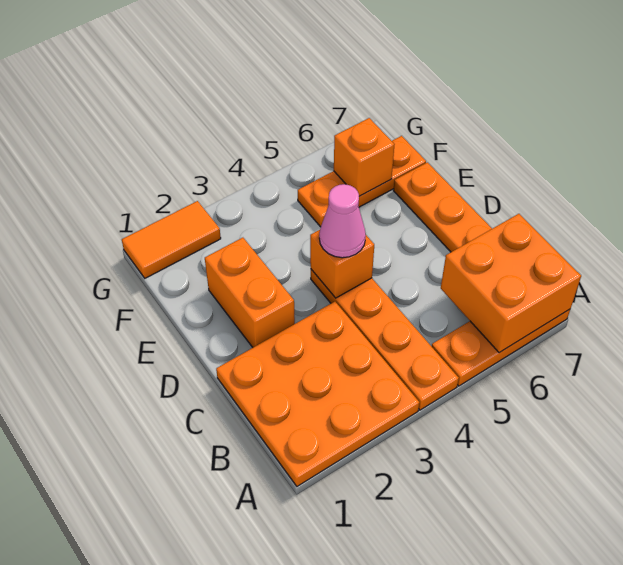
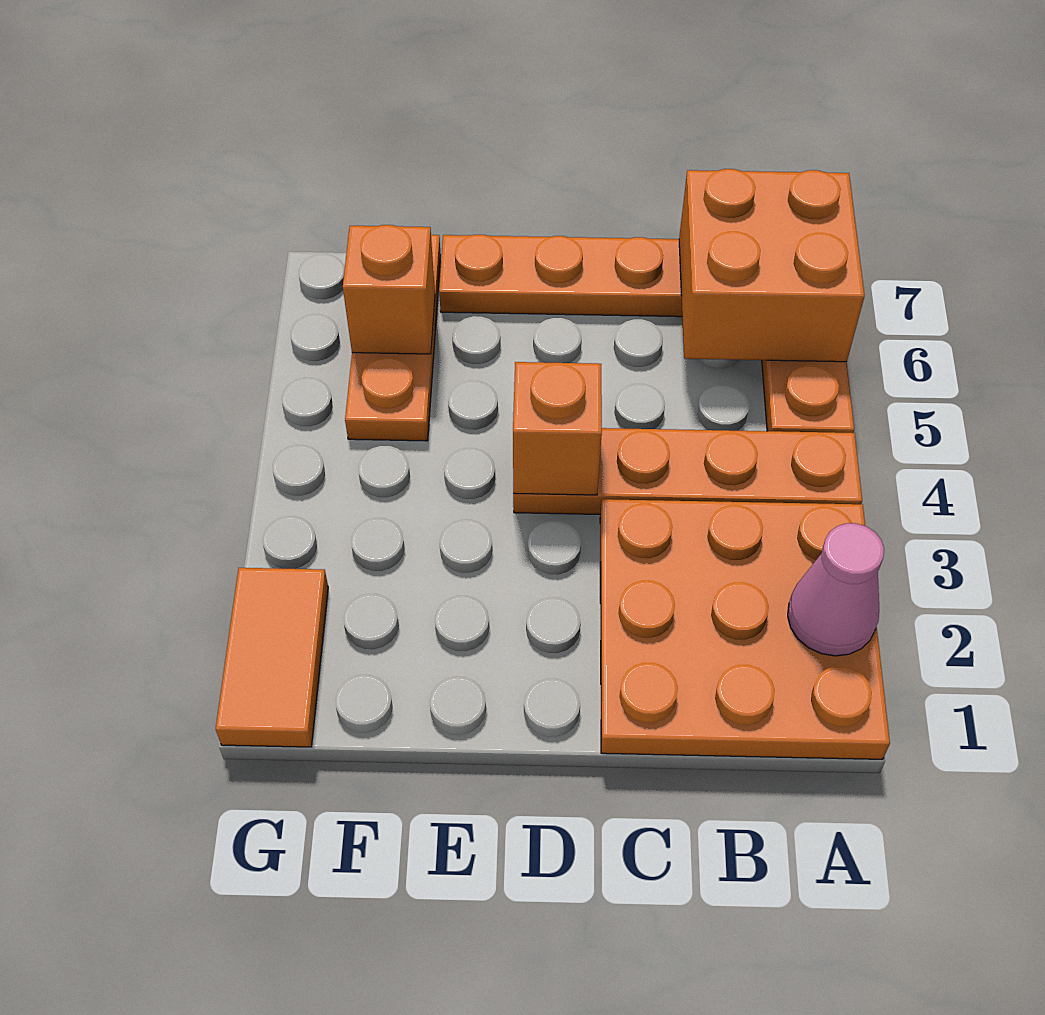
orange 1x2 brick [205,238,295,347] -> none
pink 1x1 cone [319,184,366,258] -> pink 1x1 cone moved to [788,523,884,656]

